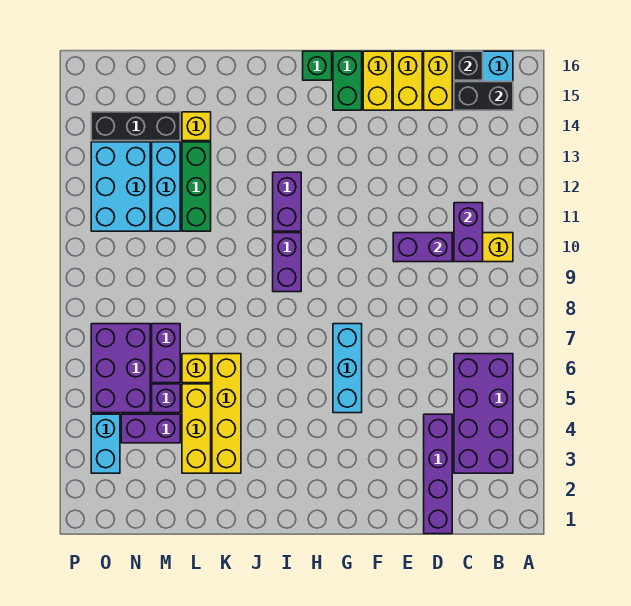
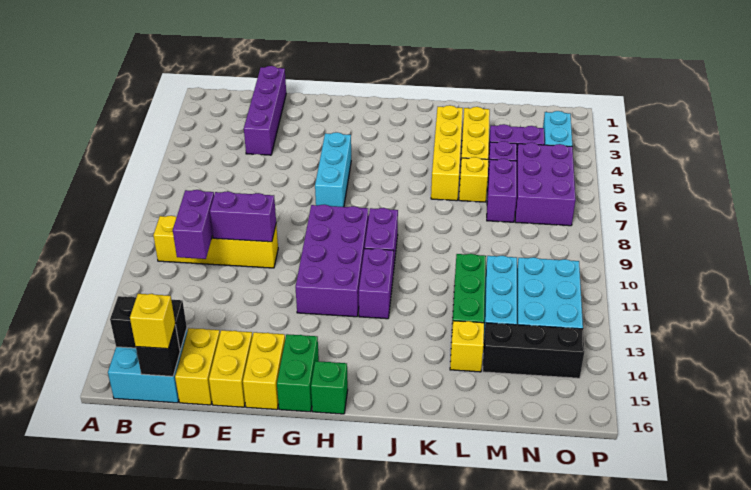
purple 2x4 brick [454,354,513,473] -> purple 2x4 brick moved to [295,205,369,317]
none -> yellow 1x1 brick [130,294,175,349]

